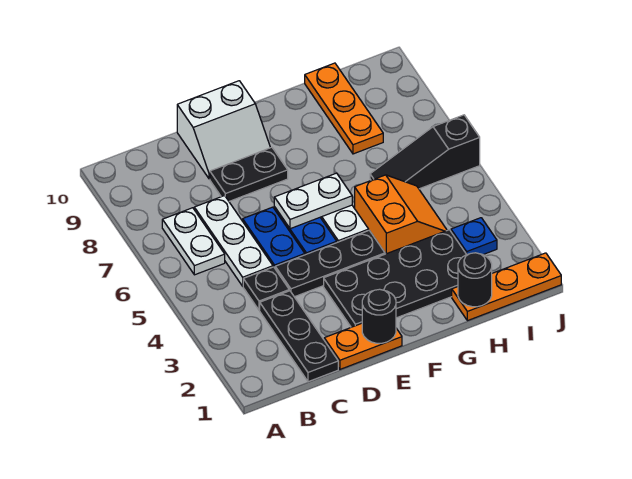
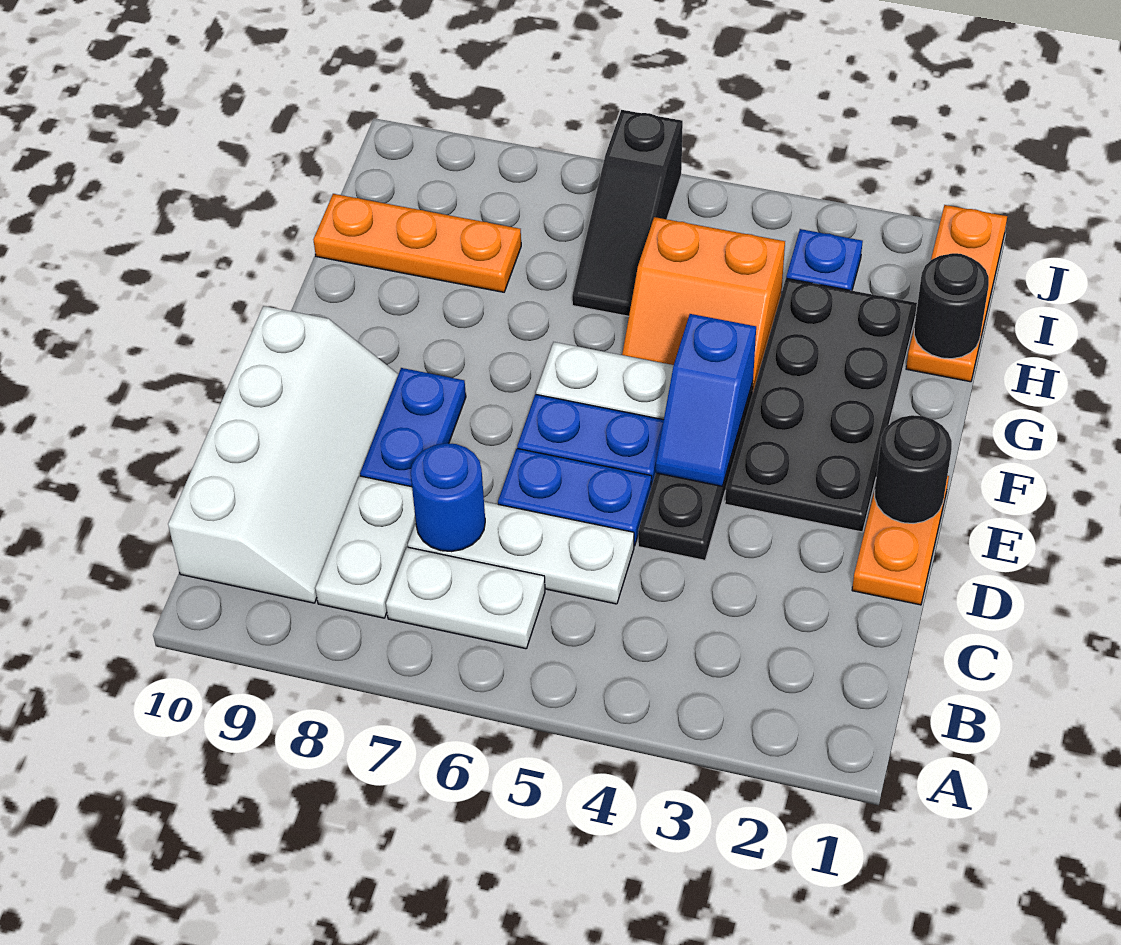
black 1x3 plate [260,291,338,382] -> none
black 1x1 plate [243,267,289,310] -> none
none -> blue 1x1 round brick [411,443,485,552]
black 1x2 plate [210,147,288,201] -> blue 1x2 plate [360,368,466,487]
white 2x2 slope [177,81,270,179] -> white 2x4 slope [168,306,398,603]
none -> blue 1x2 slope [656,314,756,487]
white 1x2 plate [274,173,352,229] -> white 1x2 plate moved to [315,476,416,618]
orange 2x2 slope [355,175,447,254] -> orange 2x2 slope turned to [622,217,785,394]

